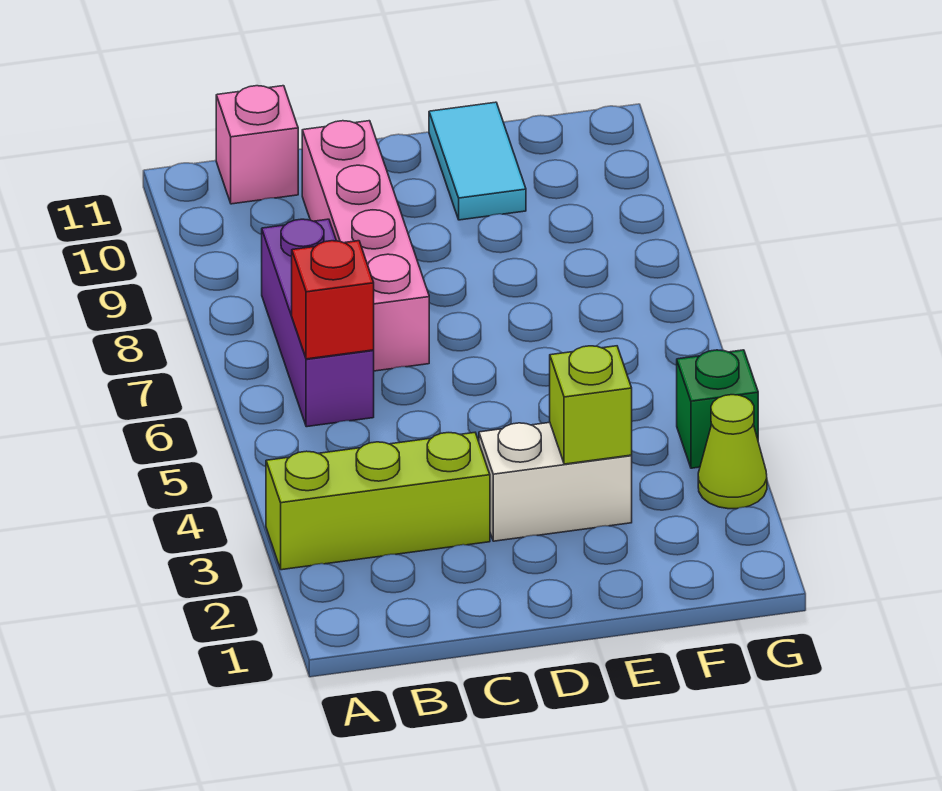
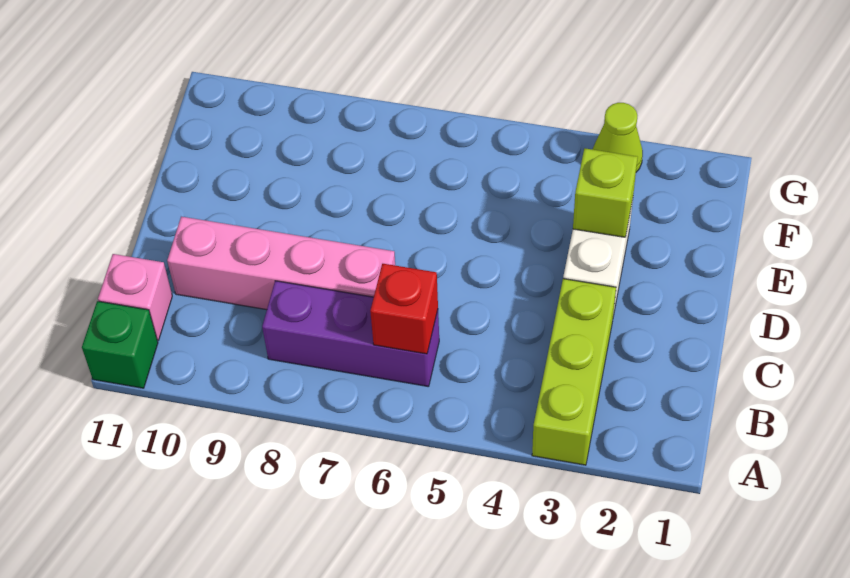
cyan 1x2 tile [429,102,526,220] -> none
green 1x1 brick [677,350,758,468] -> green 1x1 brick moved to [82,301,158,388]

